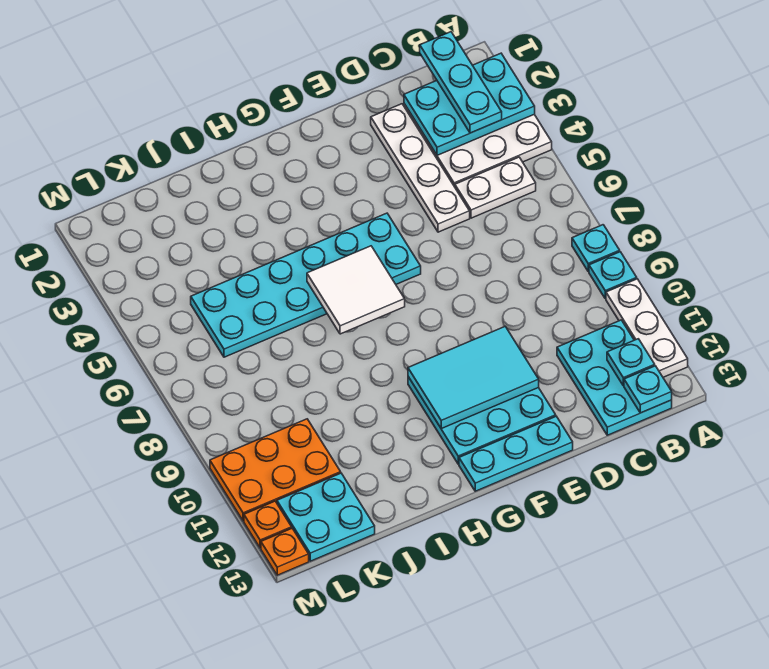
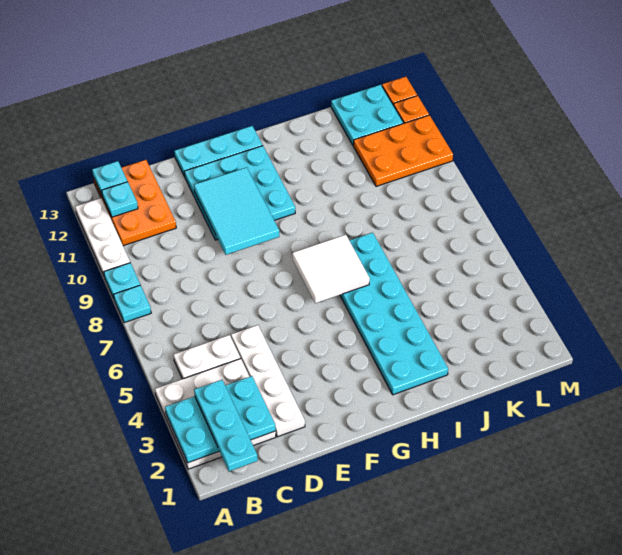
cyan 2x3 plate [557,320,672,435] -> orange 2x3 plate [94,160,176,246]
cyan 2x3 tile [408,327,539,429] -> cyan 2x3 tile turned to [194,167,279,255]
cyan 2x6 plate [191,213,421,357] -> cyan 2x6 plate turned to [340,233,448,395]

